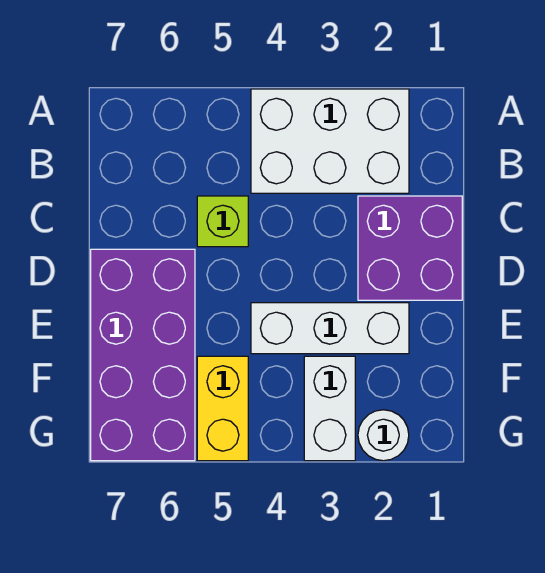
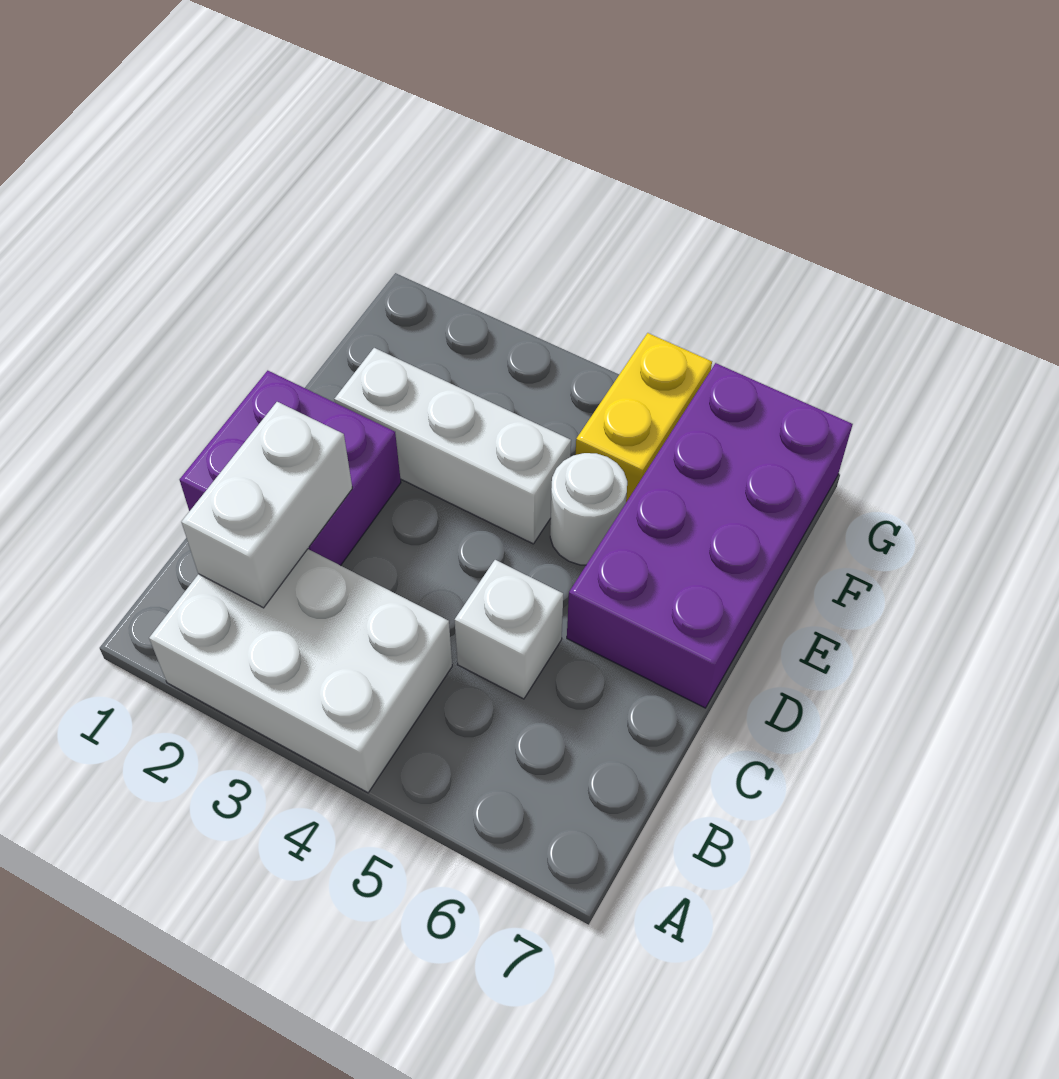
lime 1x1 brick [197,196,248,247] -> white 1x1 brick [455,560,563,699]
white 1x2 brick [304,356,355,461] -> white 1x2 brick moved to [181,402,352,608]
white 1x1 round brick [358,410,409,461] -> white 1x1 round brick moved to [550,453,627,565]

